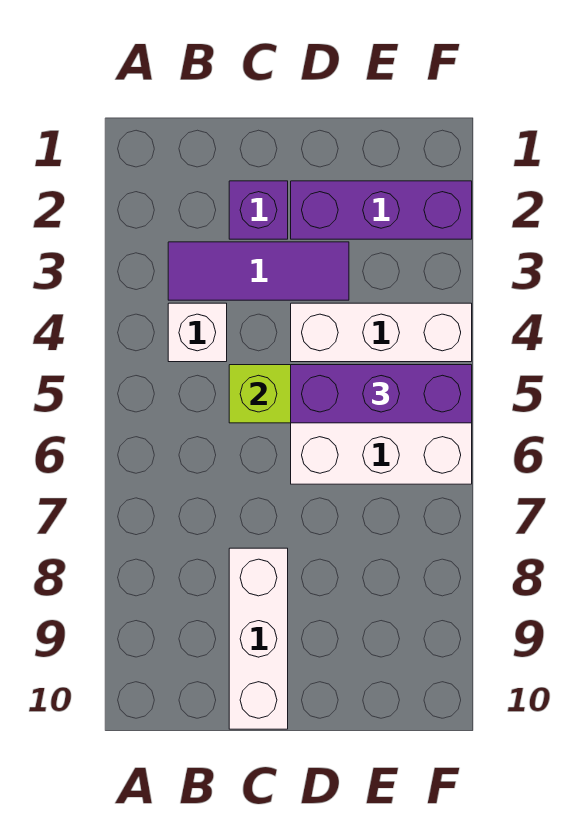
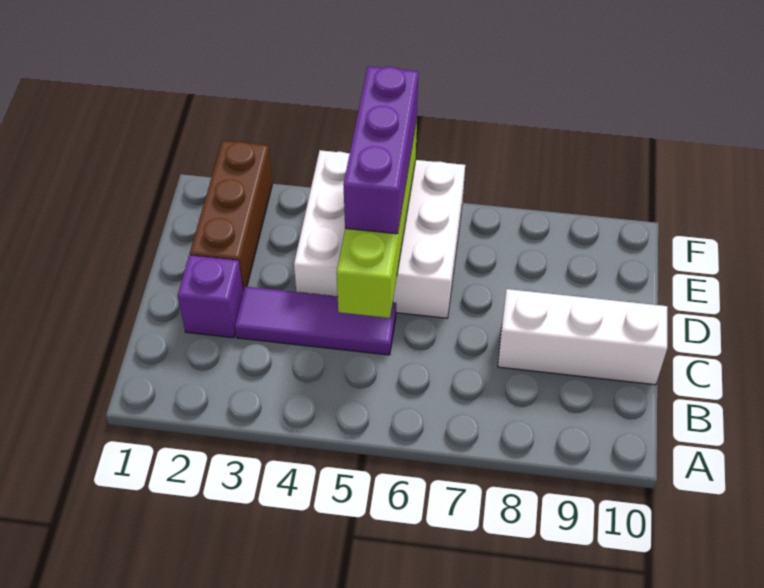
purple 1x3 tile [168,242,349,300] -> purple 1x3 tile turned to [235,287,396,355]
white 1x1 brick [168,303,227,362] -> none
purple 1x3 brick [291,181,472,239] -> brown 1x3 brick [190,141,272,292]

